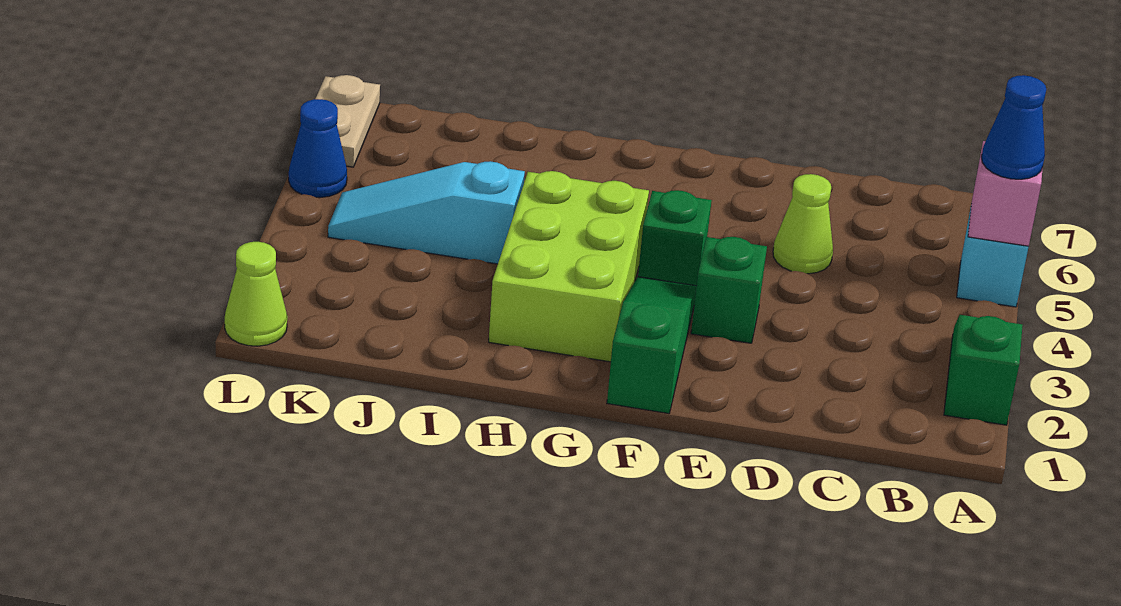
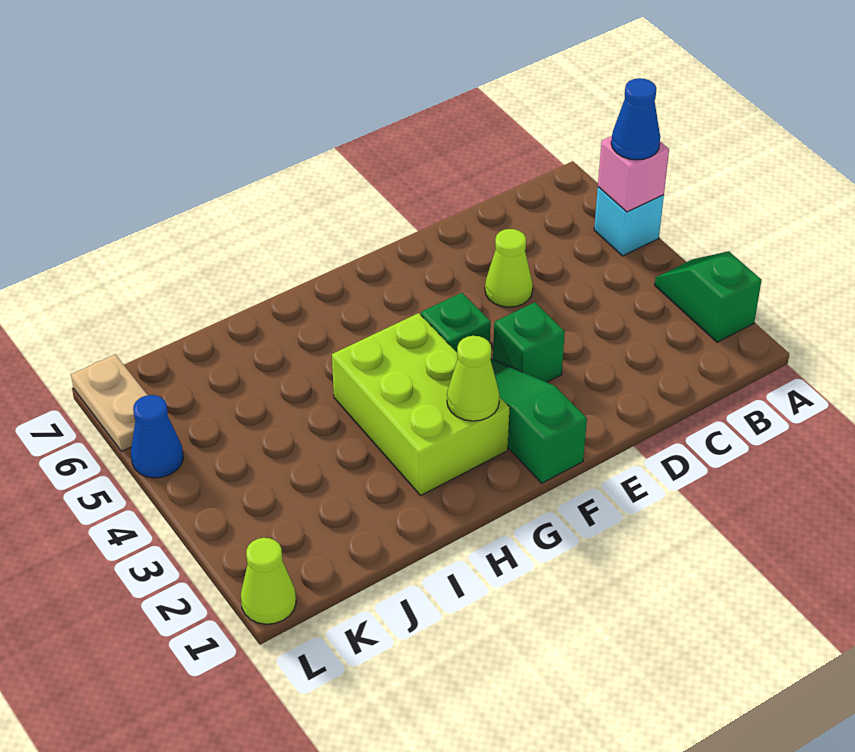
none -> lime 1x1 cone [447,336,499,421]
cyan 1x3 slope [328,161,525,264] -> none

